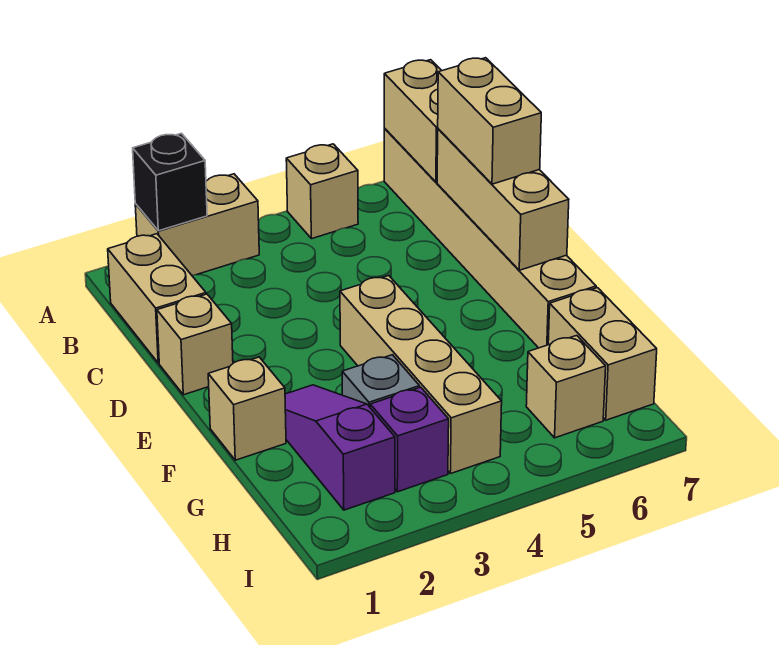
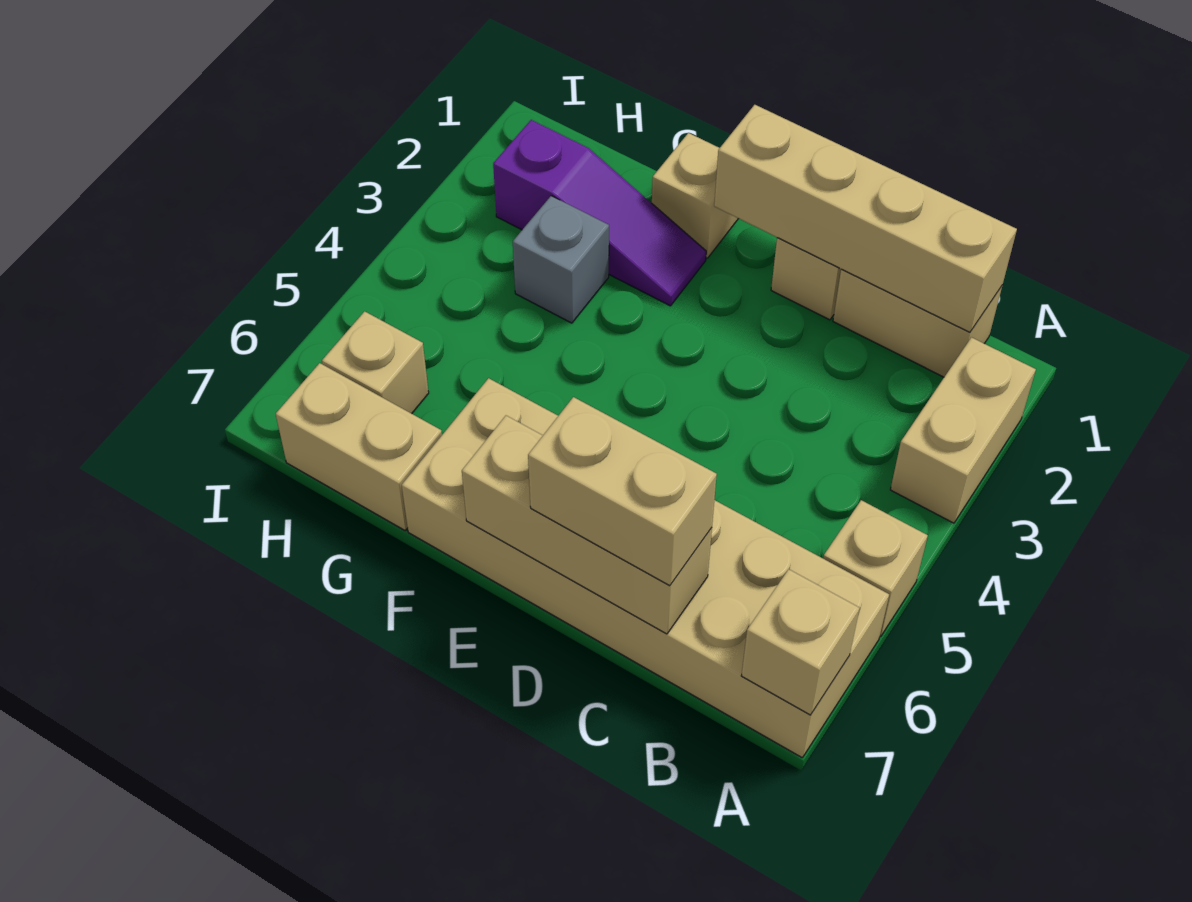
black 1x1 brick [133,133,207,231] -> none
tan 1x6 brick [384,129,596,348] -> tan 2x6 brick [402,378,889,757]
tan 1x2 brick [384,60,442,182] -> tan 1x1 brick [741,569,859,715]
tan 1x4 brick [340,276,502,474] -> tan 1x4 brick moved to [714,105,1017,332]
purple 1x1 brick [370,387,449,492] -> none

